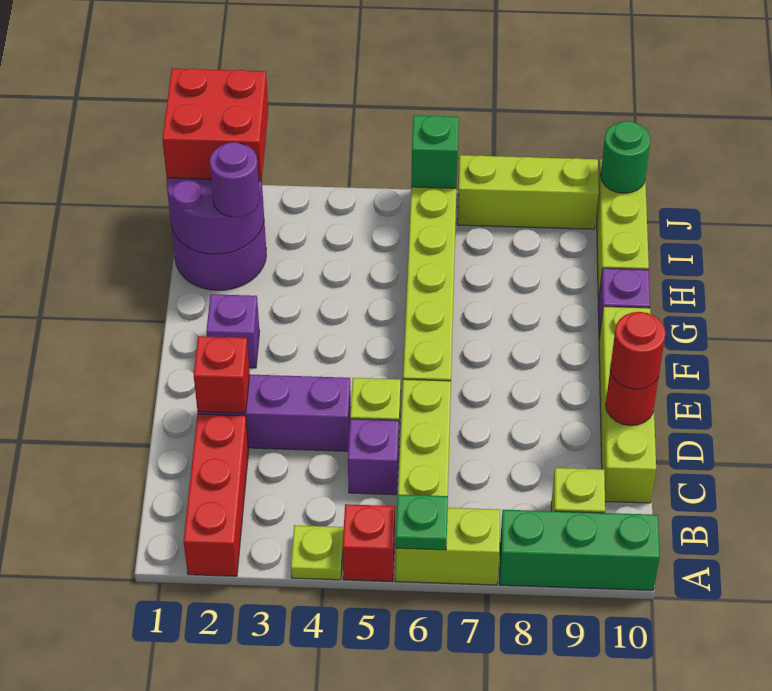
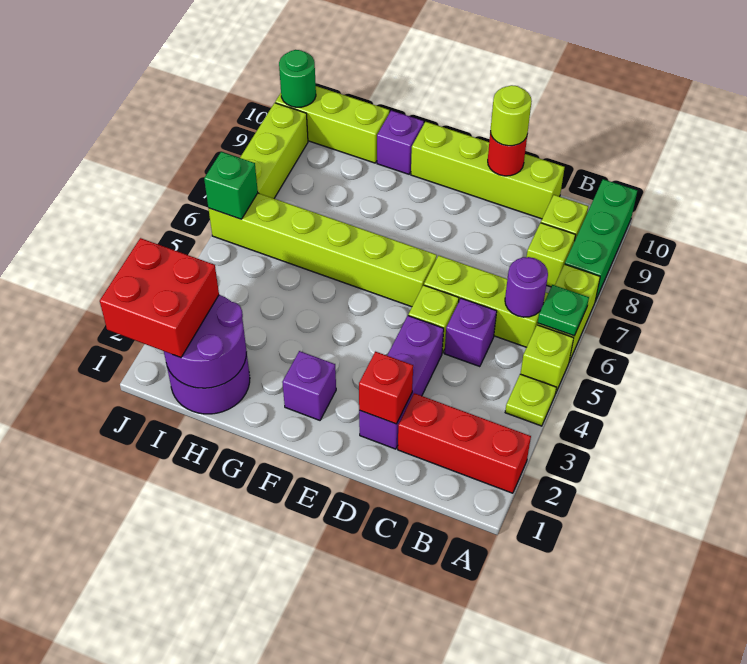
red 1x1 brick [343,504,395,582] -> lime 1x1 brick [521,325,574,392]
none -> lime 1x1 brick [527,223,575,287]
red 1x1 round brick [610,312,666,389] -> lime 1x1 round brick [490,85,532,146]
purple 1x1 round brick [210,142,260,217] -> purple 1x1 round brick moved to [505,257,548,317]

